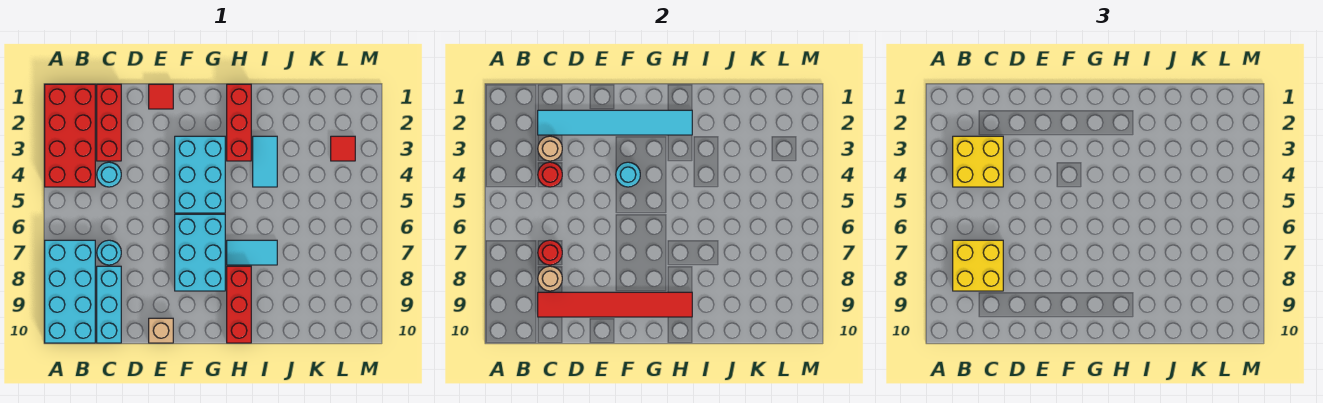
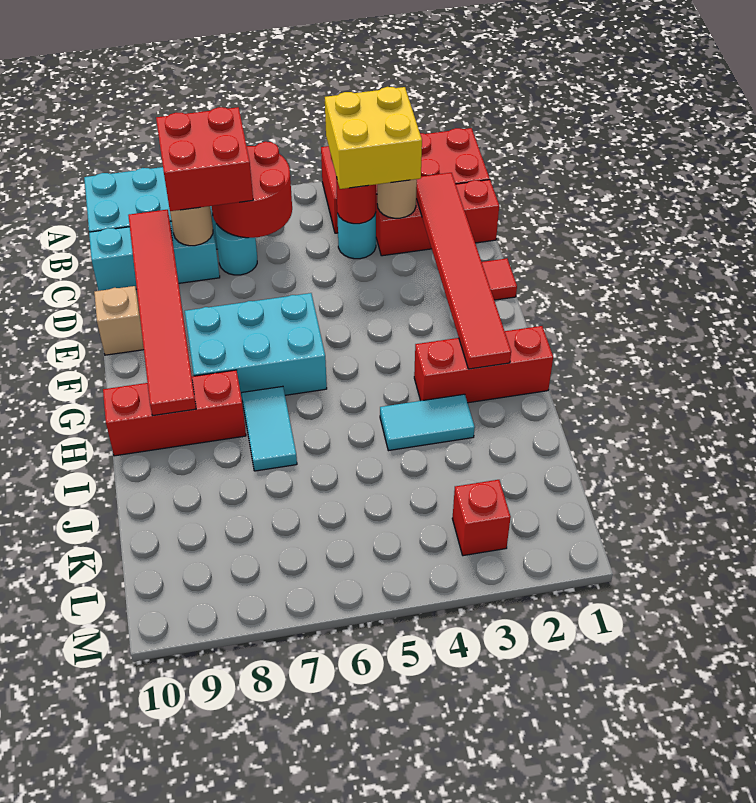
yellow 2x2 brick [953,240,1003,291] -> red 2x2 brick [156,107,253,211]
cyan 1x6 tile [538,110,692,135] -> red 1x6 tile [416,173,511,369]
red 1x1 round brick [538,240,562,265] -> red 2x2 round brick [212,142,292,238]
cyan 2x3 brick [175,136,225,213] -> none
cyan 1x1 round brick [616,162,640,187] -> none
red 1x1 tile [331,136,355,161] -> red 1x1 brick [452,480,511,556]

